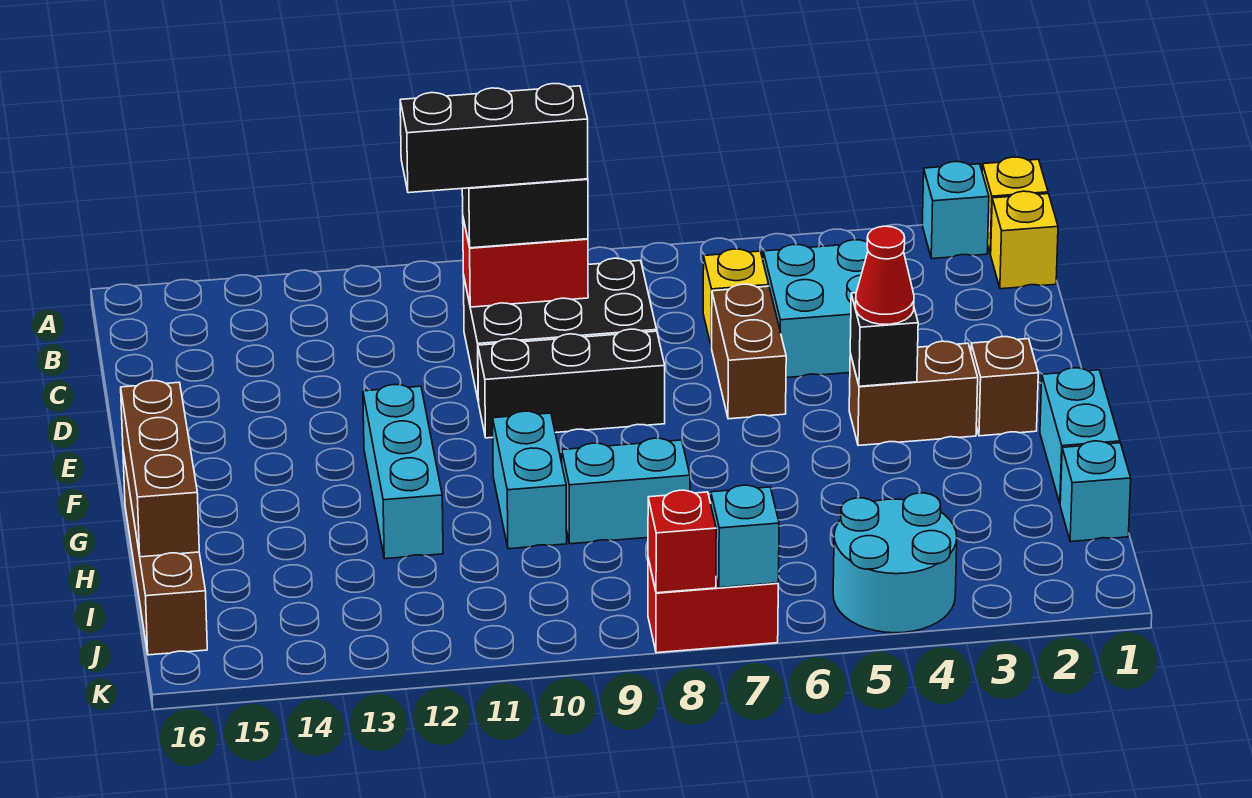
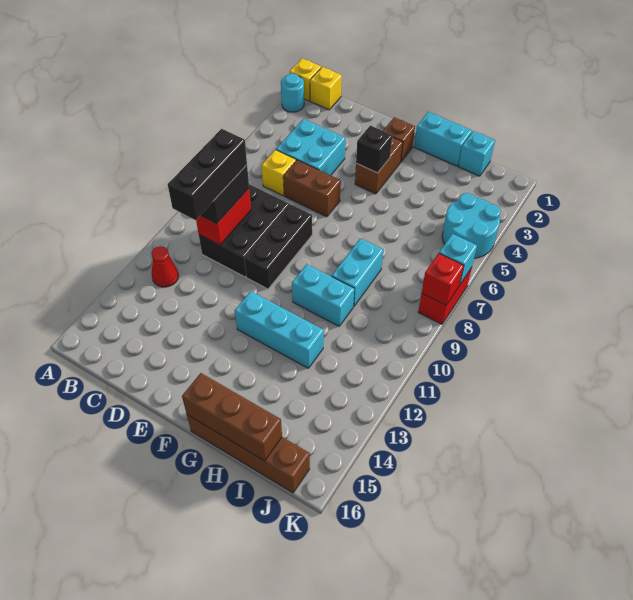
cyan 1x1 brick [922,162,989,259] -> cyan 1x1 round brick [281,74,304,112]
red 1x1 cone [856,226,914,324] -> red 1x1 cone moved to [151,246,179,287]

